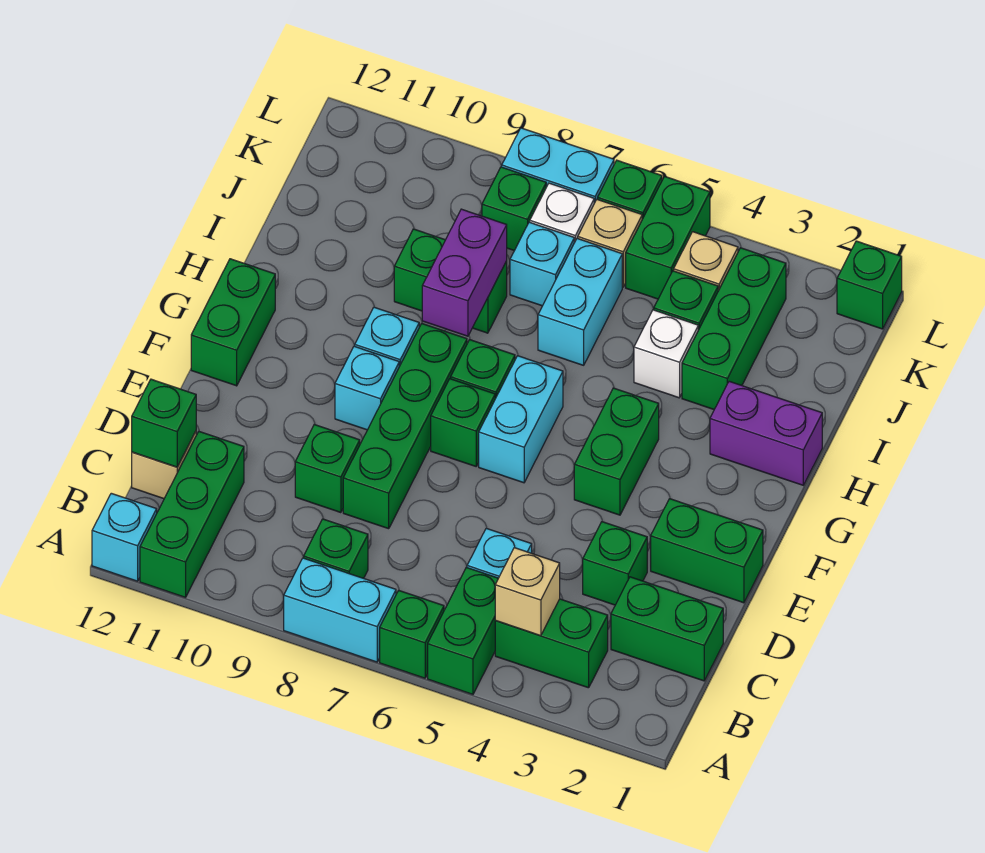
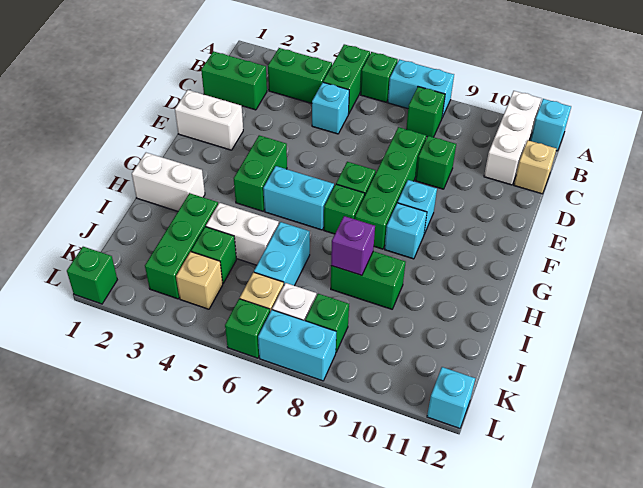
green 1x3 brick [140,432,244,597] -> white 1x3 brick [484,91,541,185]
tan 1x1 brick [495,548,560,636] -> none
green 1x1 brick [132,379,196,467] -> none
green 1x1 brick [583,522,647,605] -> none
green 1x2 brick [651,499,763,603] -> white 1x2 brick [175,90,243,150]
cyan 1x2 brick [479,356,563,483] -> cyan 1x2 brick turned to [263,166,334,230]
green 1x2 brick [191,259,275,386] -> none
purple 1x2 brick [710,381,822,485] -> white 1x2 brick [132,153,205,211]
purple 1x2 brick [422,209,507,336] -> purple 1x1 brick [331,216,375,275]
white 1x1 brick [634,310,698,398] -> white 1x2 brick [206,203,279,265]
cyan 1x1 brick [510,222,574,306] -> cyan 1x1 brick moved to [427,367,475,428]
green 1x2 brick [626,176,710,299] -> none

